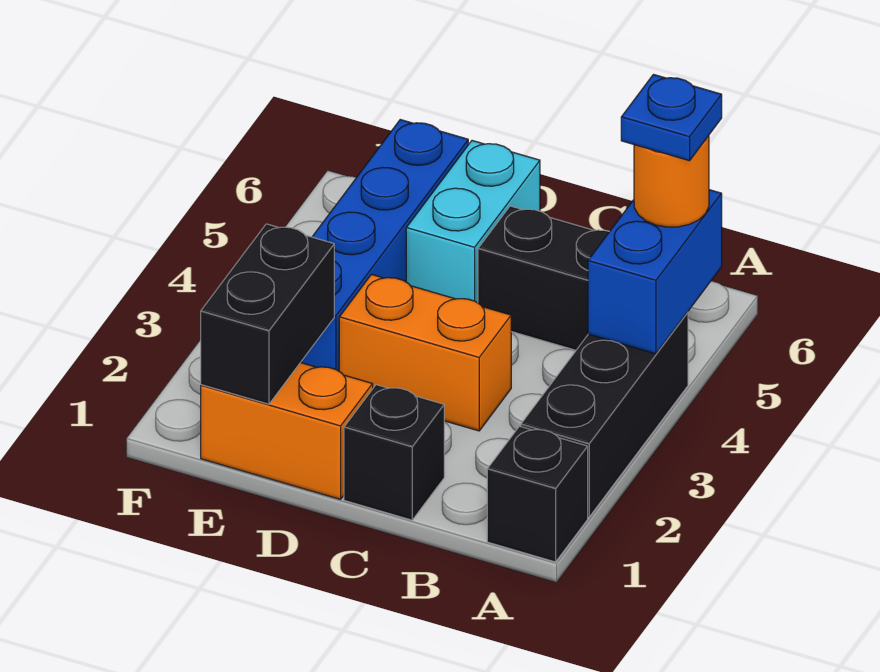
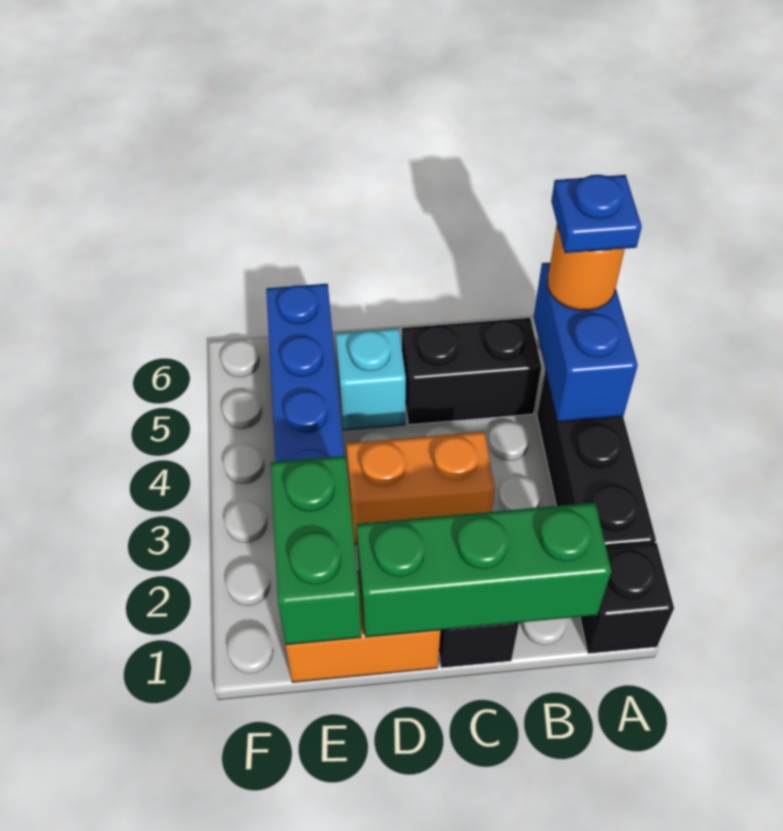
none -> green 1x3 brick [356,503,611,637]
cyan 1x2 brick [406,141,540,303] -> cyan 1x1 brick [336,328,406,430]
black 1x2 brick [201,224,334,404] -> green 1x2 brick [271,456,361,645]

